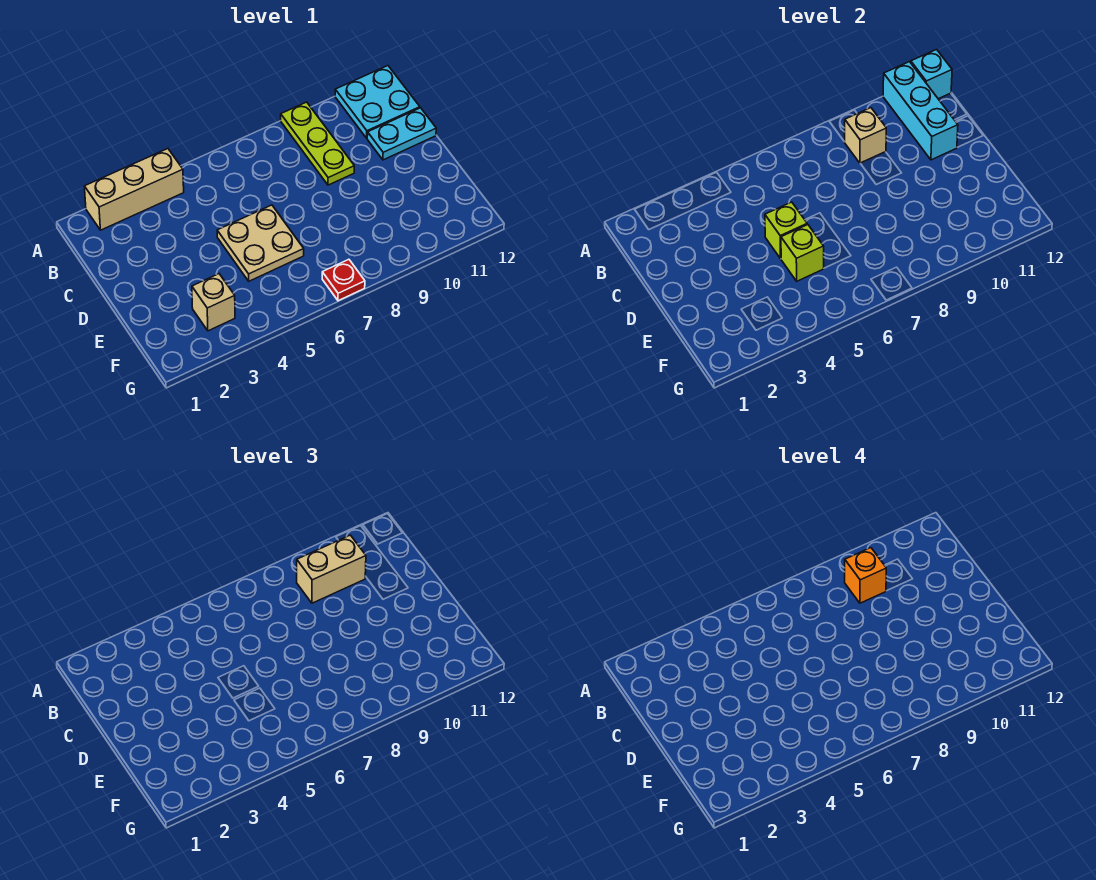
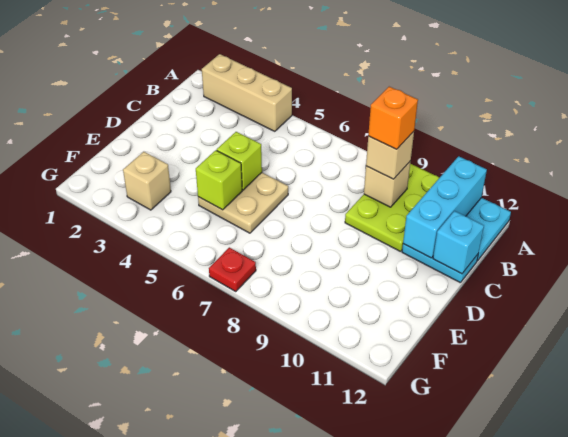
lime 1x3 plate [281,102,354,185] -> lime 2x3 plate [345,164,439,252]
cyan 1x1 brick [911,50,952,99] -> cyan 1x1 brick moved to [433,211,484,274]
tan 1x2 brick [297,535,366,603] -> tan 1x1 brick [366,132,414,179]

